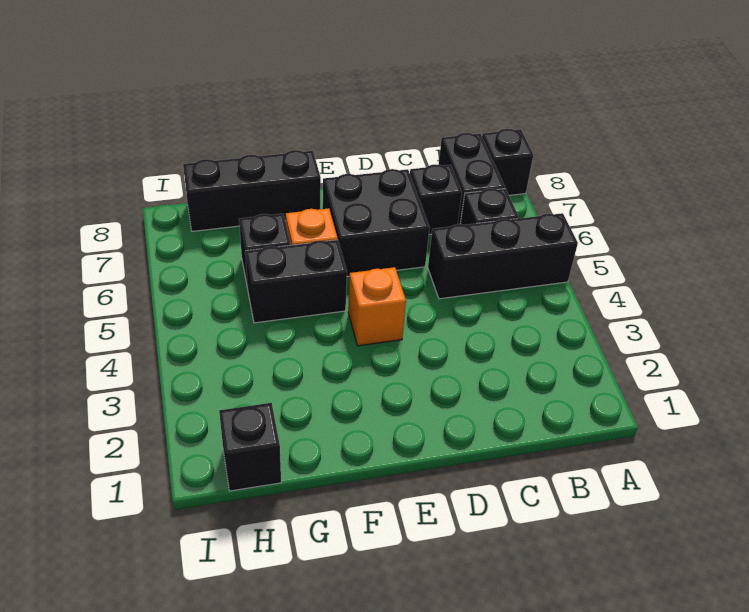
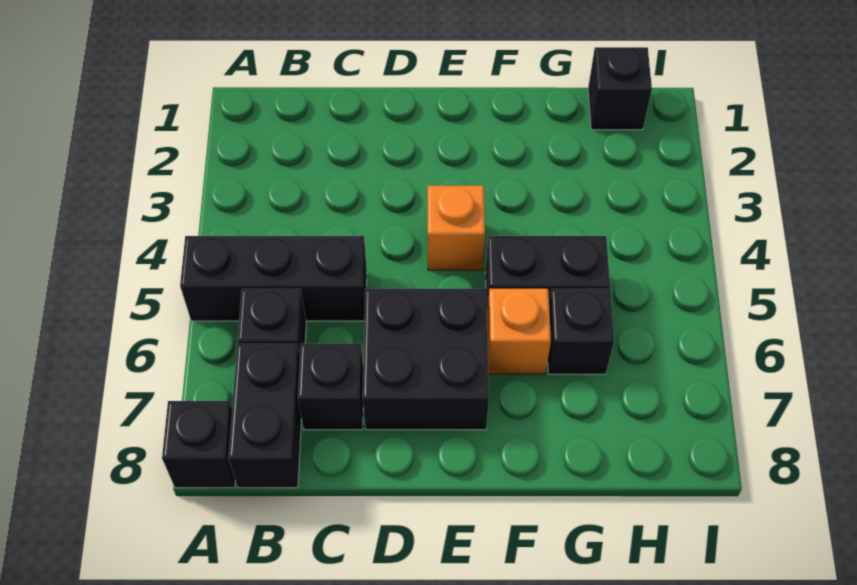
black 1x3 brick [183,150,321,231] -> none

